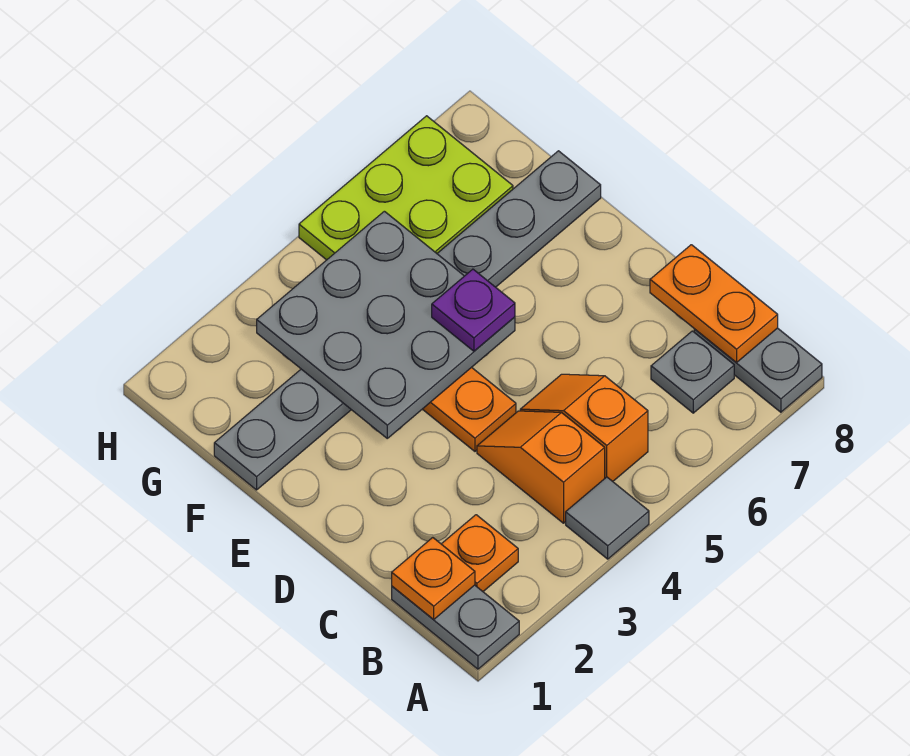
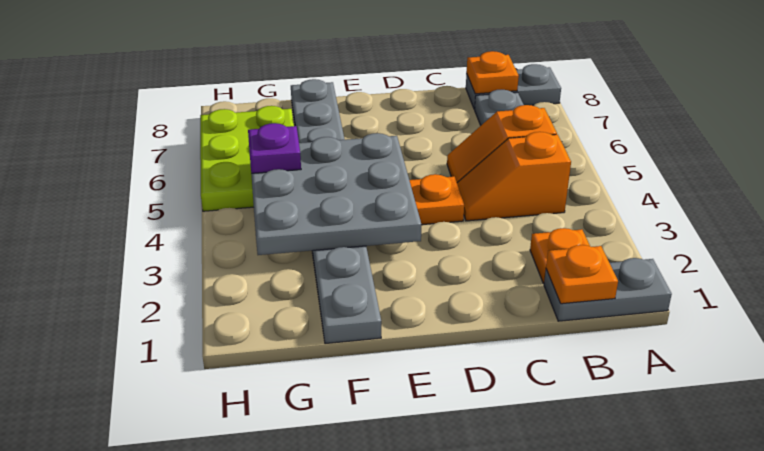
grey 1x1 tile [566,477,649,559] -> none
orange 1x2 plate [650,245,778,362] -> orange 1x1 plate [467,51,519,94]
purple 1x1 plate [432,269,515,351] -> purple 1x1 plate moved to [248,123,301,173]

